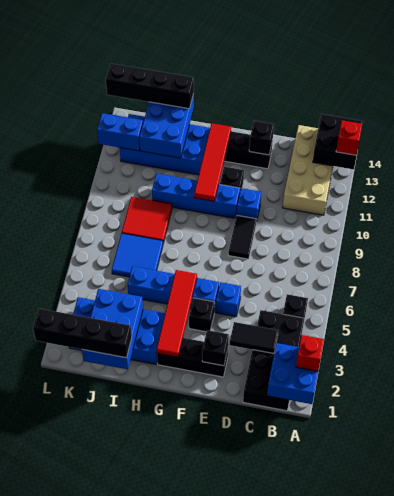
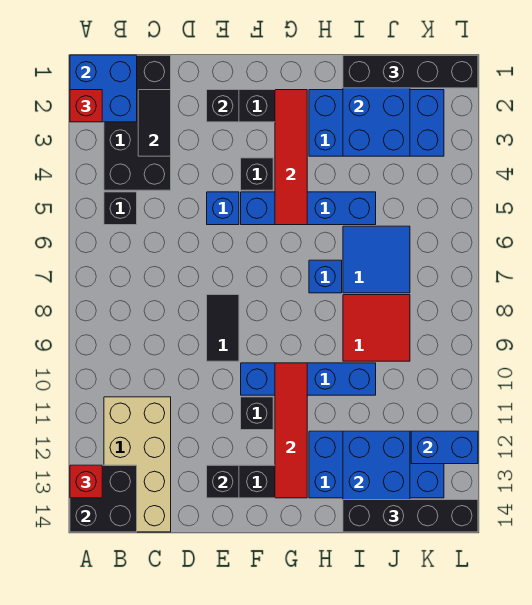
black 1x2 tile [230,322,278,353] -> black 1x2 tile turned to [138,90,171,156]
blue 1x1 brick [237,188,261,219] -> blue 1x1 brick moved to [309,260,342,293]

